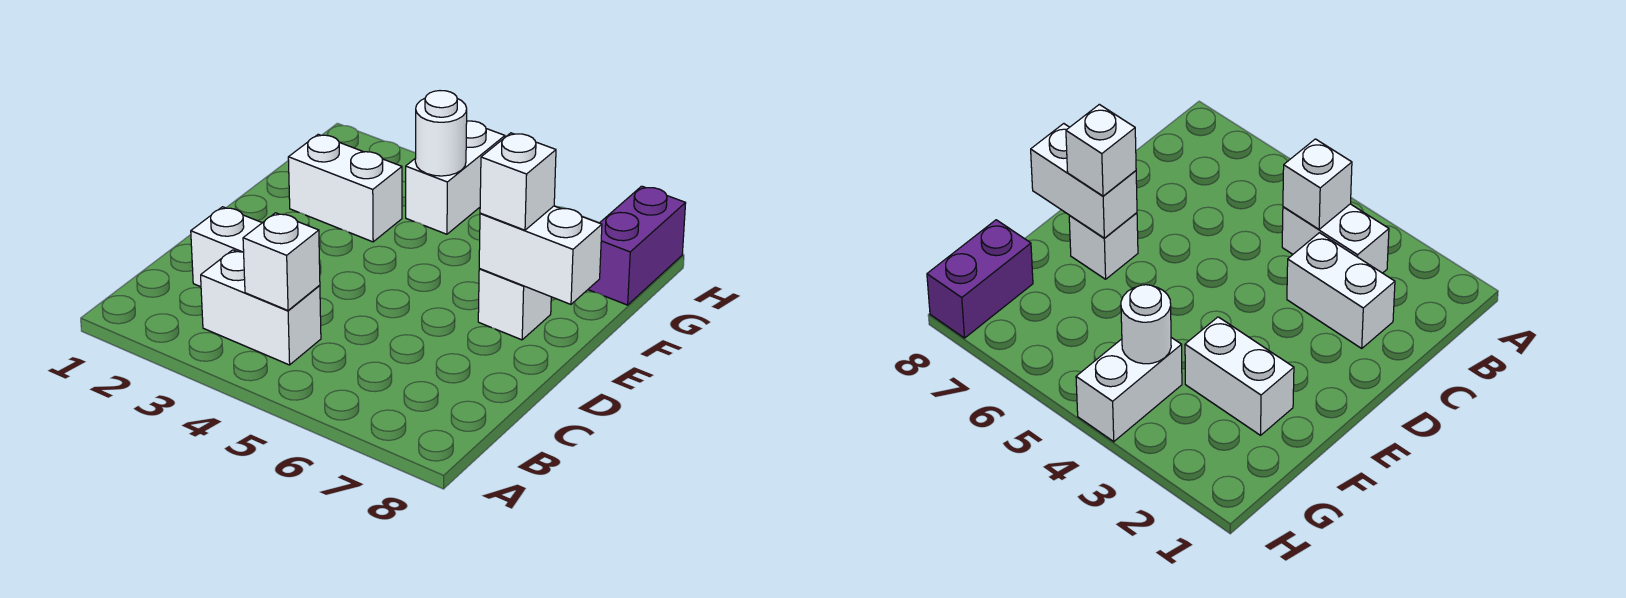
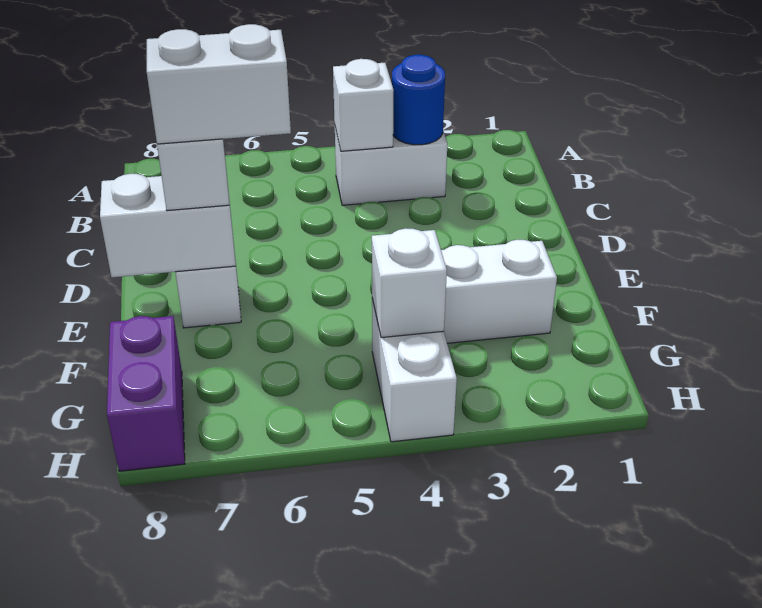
none -> blue 1x1 round brick [392,55,445,145]
white 1x2 brick [191,207,262,287] -> white 1x2 brick moved to [147,24,291,144]
white 1x1 round brick [415,91,467,176] -> white 1x1 brick [372,228,447,338]

